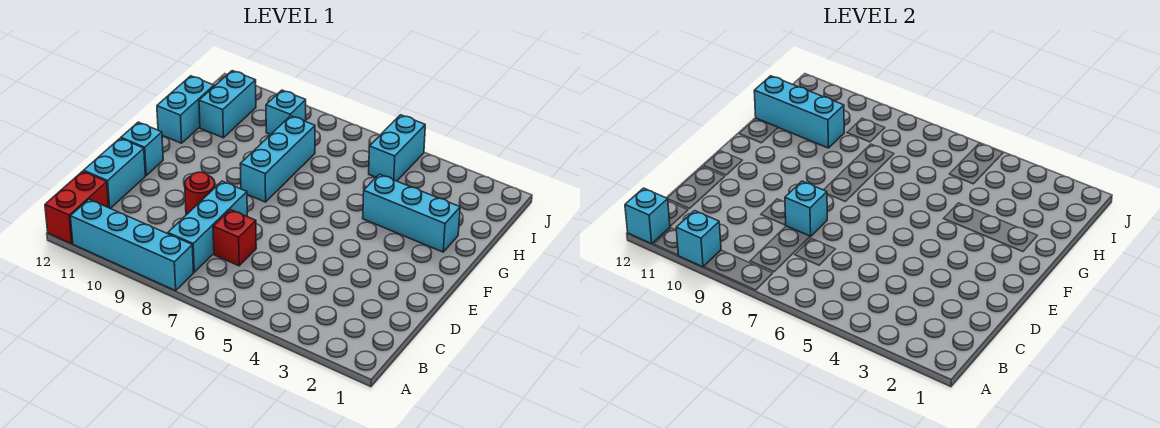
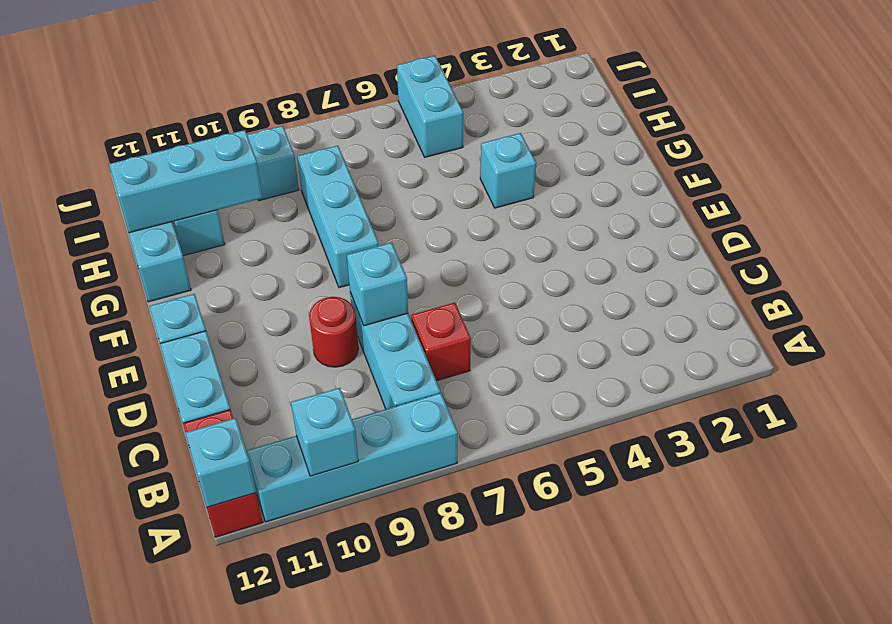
cyan 1x3 brick [363,174,460,252] -> cyan 1x1 brick [480,133,536,208]

